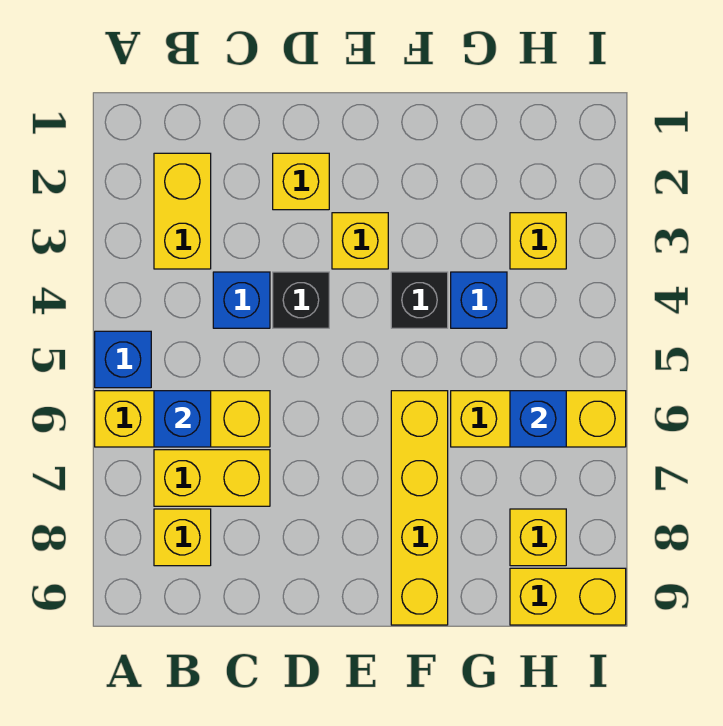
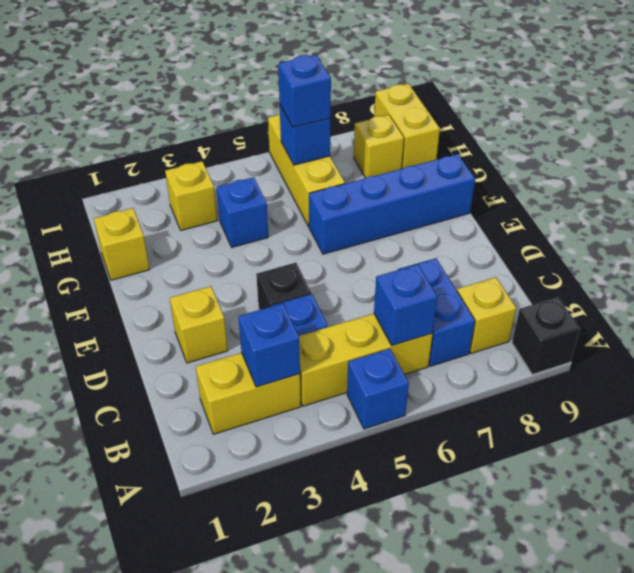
yellow 1x3 brick [95,391,270,447] -> yellow 1x3 brick turned to [299,314,433,406]
none -> blue 1x1 brick [238,303,300,387]
yellow 1x2 brick [154,450,270,506] -> blue 1x2 brick [398,258,475,366]
yellow 1x1 brick [332,213,388,269] -> yellow 1x1 brick moved to [94,208,150,280]
black 1x1 brick [391,272,448,328] -> black 1x1 brick moved to [512,297,580,374]
yellow 1x4 brick [391,391,448,625] -> blue 1x4 brick [309,154,475,254]
none -> blue 1x1 brick [278,55,331,127]

